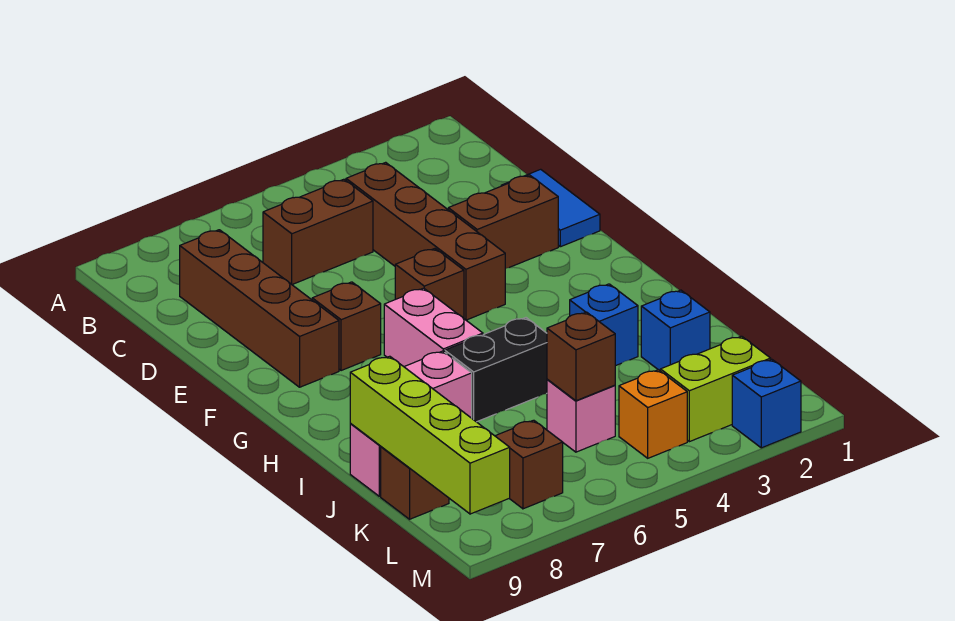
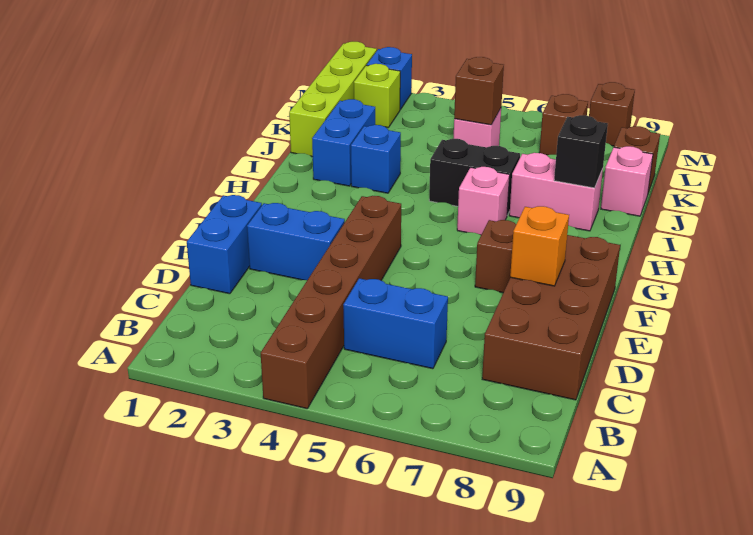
brown 1x4 brick [346,162,505,320] -> brown 1x6 brick [261,196,401,409]
brown 1x2 brick [263,179,373,284] -> blue 1x2 brick [343,278,448,369]
brown 1x4 brick [180,230,339,387] -> brown 2x4 brick [482,235,620,400]
blue 1x2 tile [501,169,600,247] -> blue 1x2 brick [187,195,262,294]
brown 1x2 brick [448,175,558,269] -> blue 1x2 brick [247,203,345,280]
brown 1x1 brick [395,249,464,318] -> brown 1x1 brick moved to [589,82,635,146]
pink 1x2 brick [384,288,483,367] -> pink 1x1 brick [457,167,510,235]
none -> black 1x1 brick [554,115,608,188]
blue 1x1 brick [641,290,710,371] -> blue 1x2 brick [312,99,375,186]
lime 1x4 brick [350,356,510,514] -> lime 1x4 brick moved to [289,41,377,157]
lime 1x2 brick [660,336,771,442] -> lime 1x1 brick [354,64,400,128]
orange 1x1 brick [619,370,687,458] -> orange 1x1 brick moved to [510,206,569,286]

